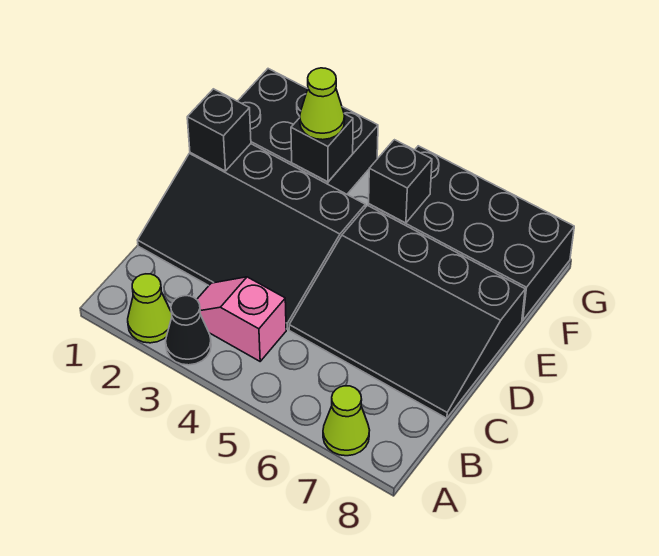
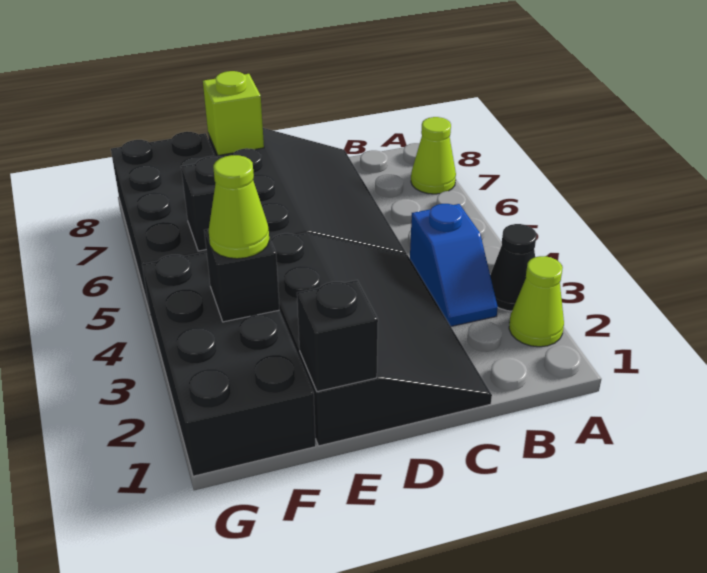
pink 1x2 slope [197,277,286,361] -> blue 1x2 slope [410,204,498,326]
none -> lime 1x1 brick [203,71,264,156]
black 2x3 brick [238,69,378,194] -> black 2x4 brick [142,252,316,476]

